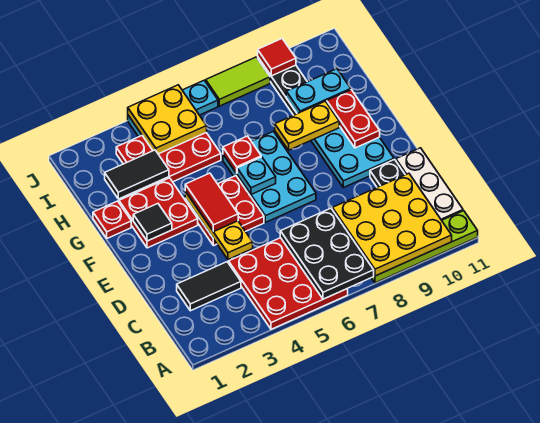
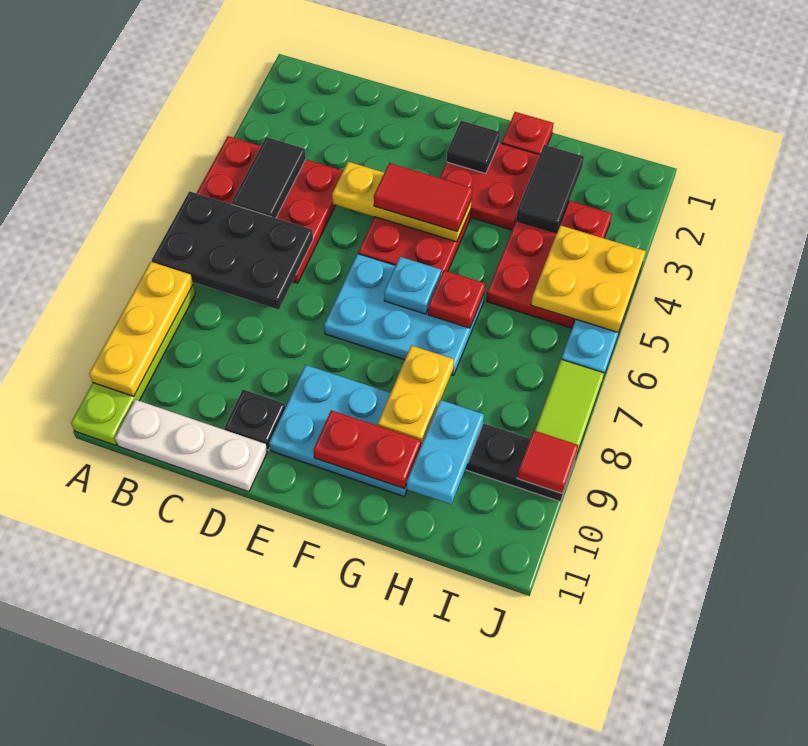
yellow 3x3 plate [332,173,452,276] -> yellow 1x3 plate [89,262,193,396]
black 1x2 tile [177,262,241,311] -> black 1x2 tile moved to [232,137,306,218]

